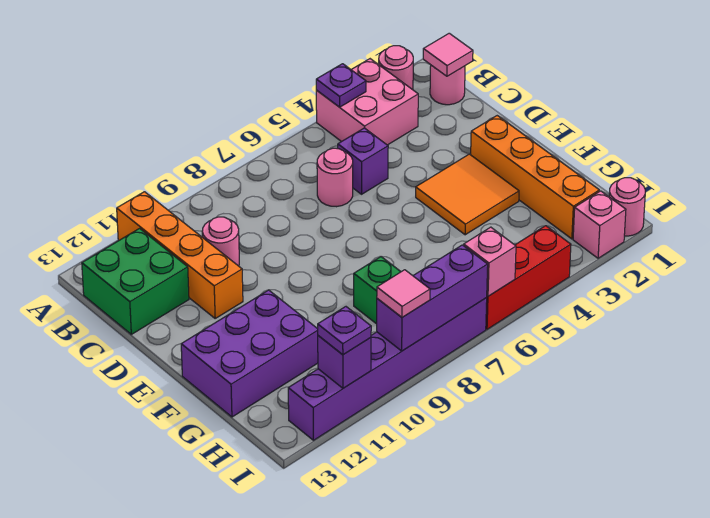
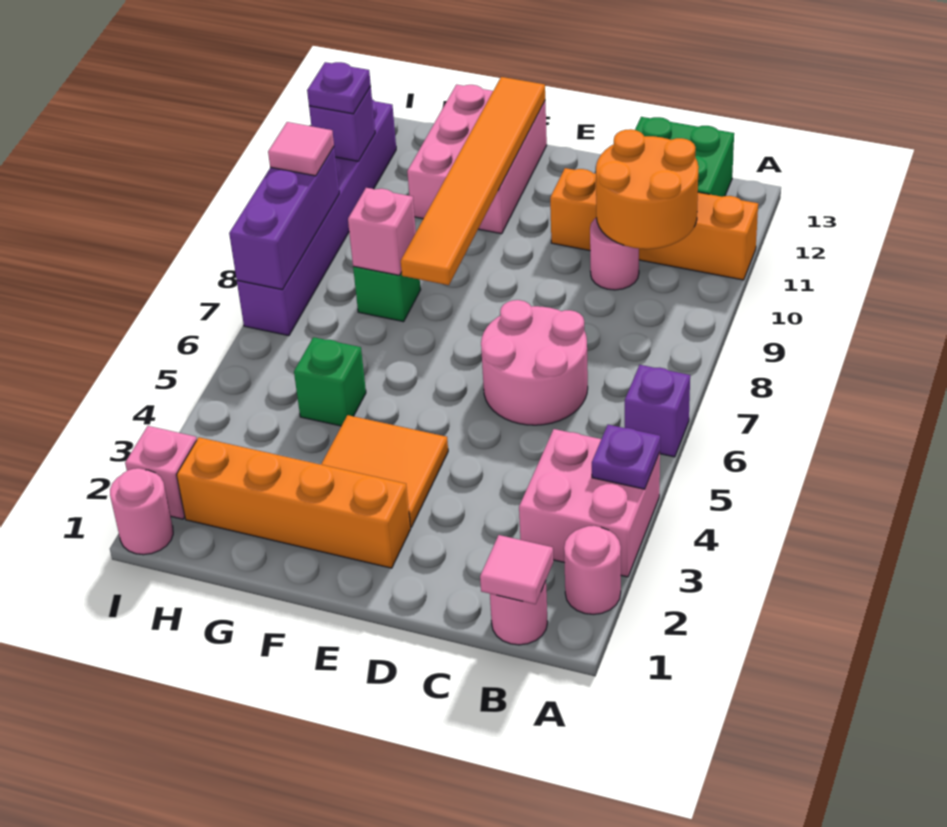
none -> orange 2x2 round brick [596,129,699,249]
purple 1x1 brick [338,128,388,194] -> purple 1x1 brick moved to [625,365,690,457]
pink 1x1 round brick [317,148,353,207] -> pink 2x2 round brick [481,300,588,425]
none -> orange 1x6 tile [401,77,545,285]
purple 2x3 brick [181,290,318,417] -> pink 2x3 brick [407,85,547,234]
none -> green 1x1 brick [294,337,366,426]
red 1x3 brick [486,226,571,329] -> none
pink 1x1 brick [464,227,516,296] -> pink 1x1 brick moved to [348,188,416,275]

